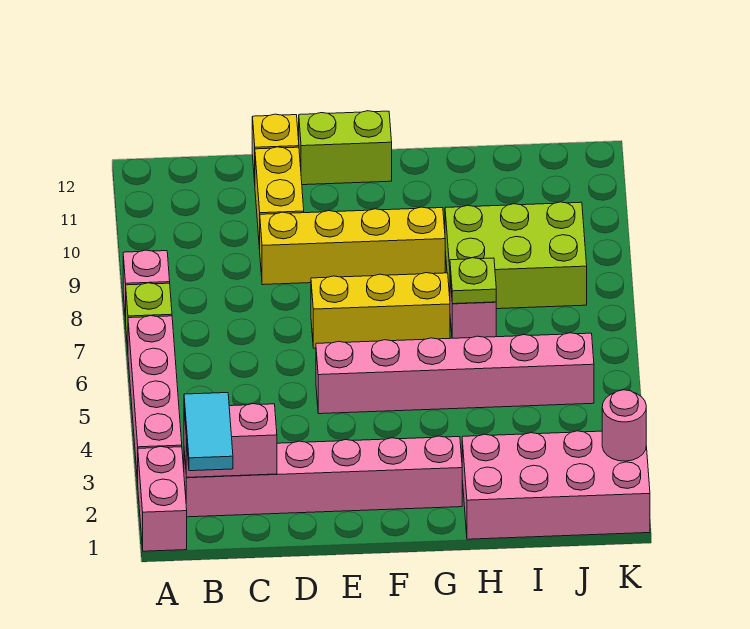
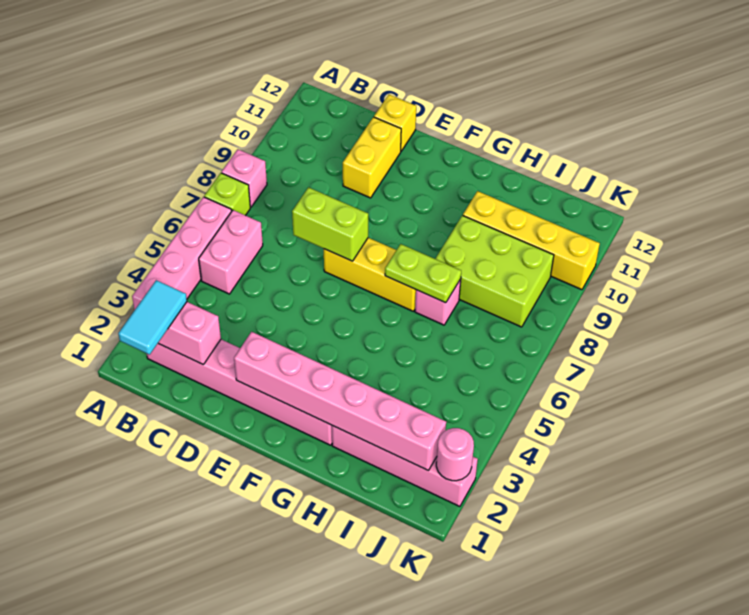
pink 1x2 brick [138,446,187,551] -> pink 1x2 brick moved to [199,210,263,294]
yellow 1x4 brick [260,207,445,285] -> yellow 1x4 brick moved to [463,191,600,290]
pink 1x6 brick [316,333,594,414] -> pink 1x6 brick moved to [234,332,446,470]
lime 1x2 brick [299,111,392,185] -> lime 1x2 brick moved to [292,187,368,261]
pink 2x4 brick [462,431,650,539] -> pink 1x4 brick [332,426,478,507]
lime 1x1 plate [450,258,496,304] -> lime 1x2 plate [385,244,461,303]

